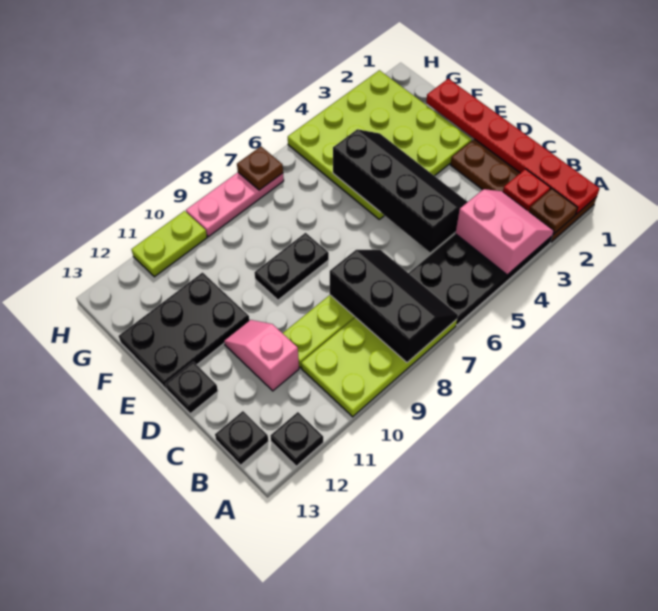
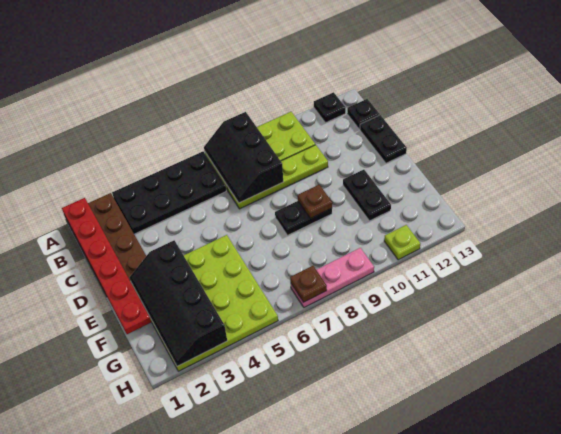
brown 1x1 plate [529,189,578,234] -> brown 1x1 plate moved to [298,185,332,218]
pink 2x2 slope [456,189,554,275] -> none
red 1x1 plate [503,169,551,211] -> none
black 2x4 slope [333,129,467,252] -> black 2x4 slope moved to [129,240,227,366]
pink 1x2 slope [224,320,299,391] -> none
black 1x1 plate [166,362,218,414] -> black 1x2 plate [360,115,407,163]
black 2x3 plate [119,273,249,389] -> black 1x2 plate [343,170,391,221]
lime 1x2 plate [131,211,207,277] -> lime 1x1 plate [384,225,420,260]

